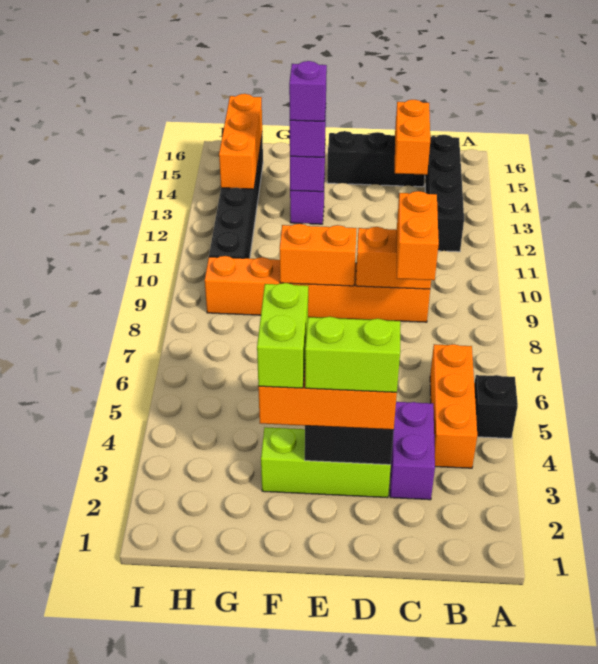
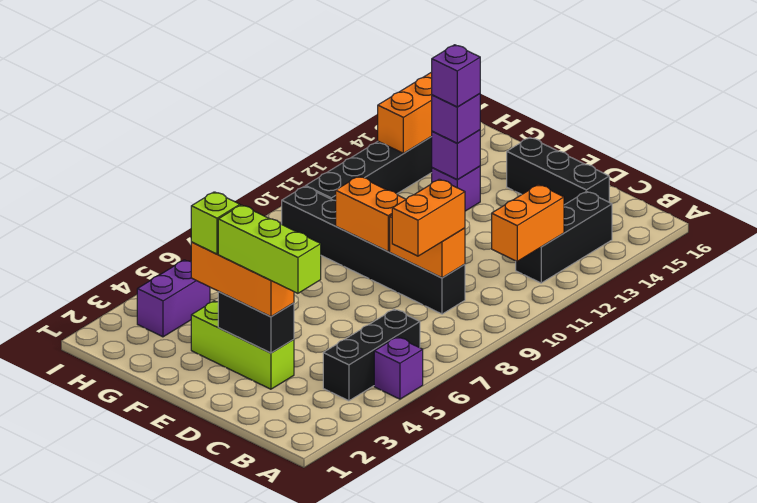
black 1x1 brick [474,375,518,438] -> purple 1x1 brick [374,337,423,399]
orange 1x3 brick [430,344,477,468] -> black 1x3 brick [323,309,420,401]
black 1x4 brick [425,135,464,252] -> black 1x3 brick [516,191,612,283]
purple 1x2 brick [390,402,435,500] -> purple 1x2 brick moved to [137,260,210,337]
orange 1x6 brick [205,256,430,322] -> black 1x6 brick [282,186,465,314]
orange 1x2 brick [395,100,430,175] -> orange 1x2 brick moved to [492,185,564,261]
lime 1x2 brick [305,317,400,392] -> lime 1x3 brick [218,205,321,293]
lime 1x2 brick [257,283,308,388] -> lime 1x1 brick [191,192,240,254]

